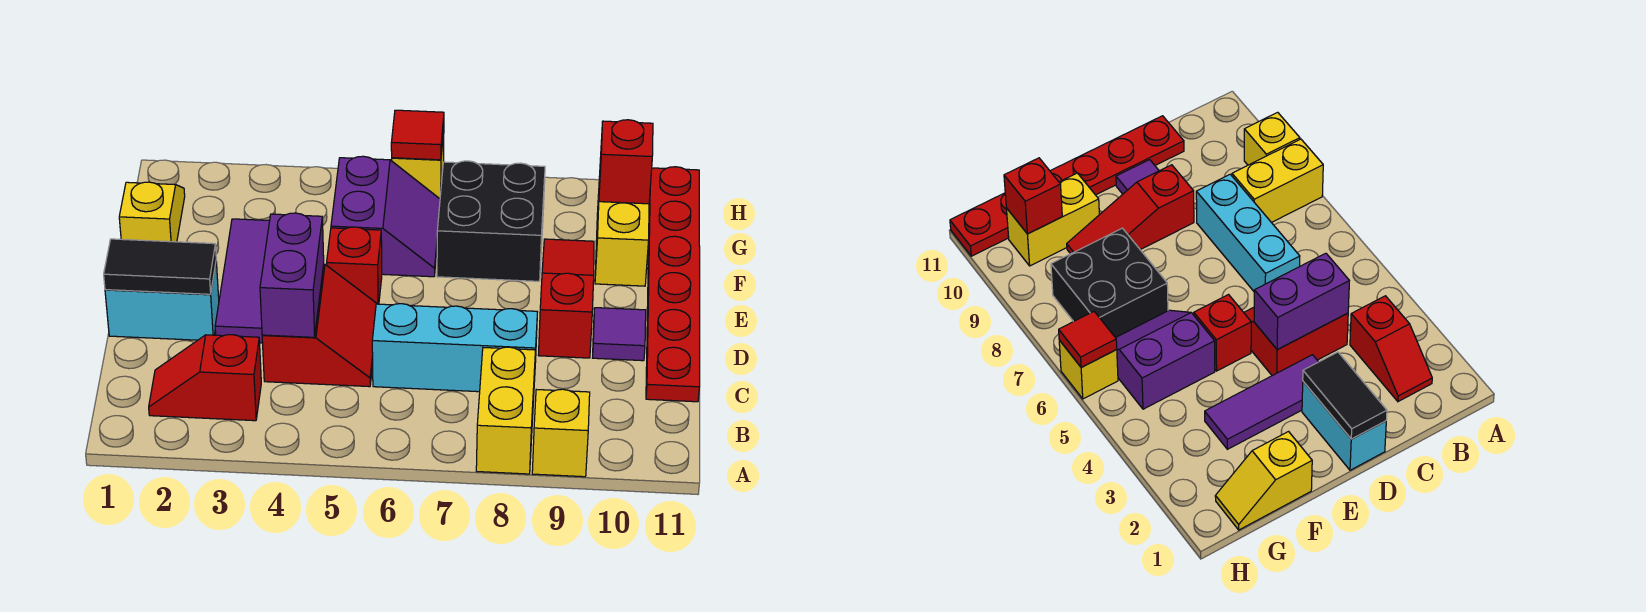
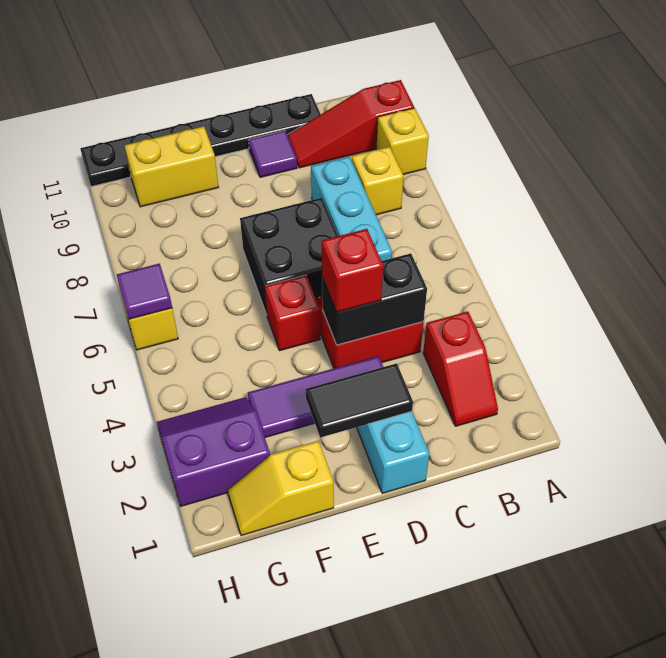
yellow 1x2 brick [476,347,535,474] -> yellow 1x1 brick [352,147,403,215]
purple 1x2 brick [260,213,324,337] -> black 1x2 brick [322,253,427,345]
red 1x6 plate [646,167,700,402] -> black 1x6 plate [80,94,321,187]
black 1x2 tile [104,239,216,294] -> black 1x2 tile turned to [306,363,413,438]
red 1x3 slope [539,239,594,358] -> red 1x3 slope moved to [288,80,414,168]
purple 2x2 slope [331,156,440,277] -> purple 2x2 slope moved to [157,397,270,506]
black 2x2 brick [437,161,545,281] -> black 2x2 brick moved to [240,198,338,315]
red 1x1 brick [599,120,653,204] -> red 1x1 brick moved to [322,229,383,312]
red 1x1 tile [391,110,444,160] -> purple 1x1 tile [117,264,172,319]

